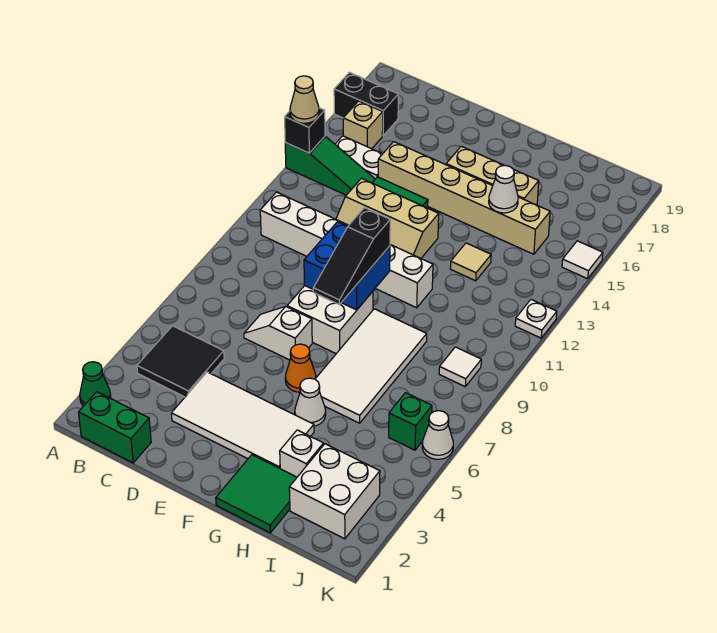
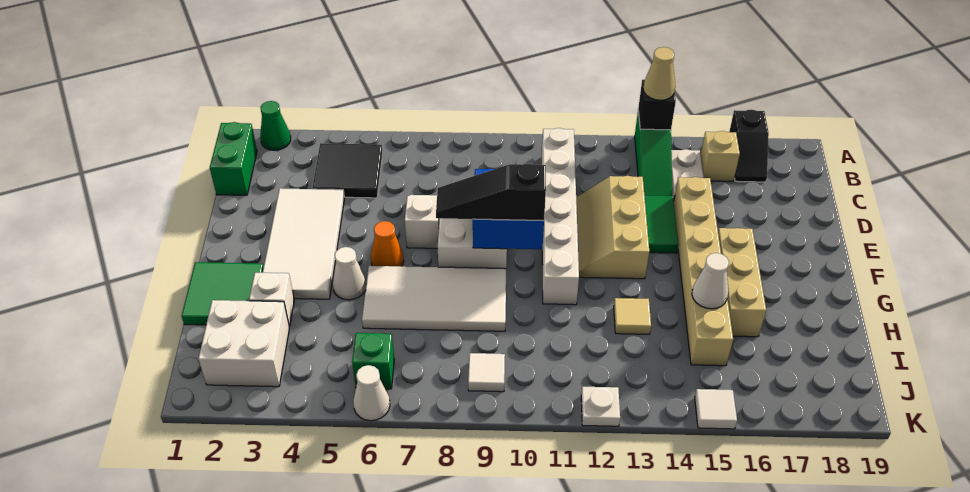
black 1x2 brick [334,72,398,136] -> black 1x2 slope [729,110,769,182]

